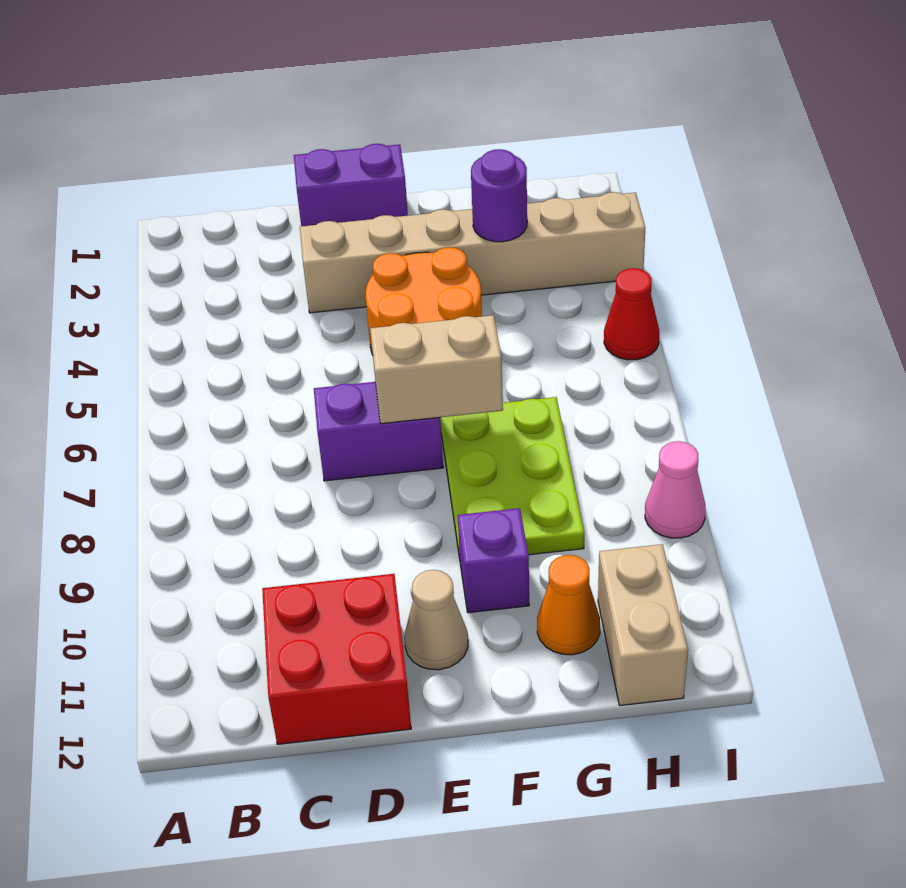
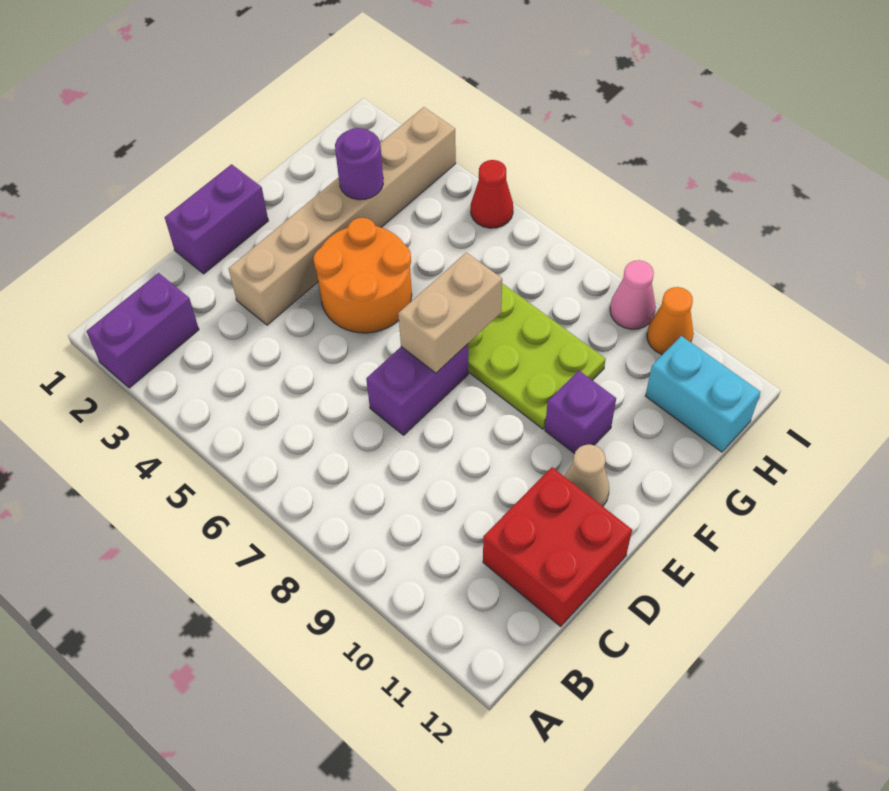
none -> purple 1x2 brick [87,273,199,388]
orange 1x1 cone [537,555,600,655] -> orange 1x1 cone moved to [647,287,694,355]
tan 1x2 brick [598,544,688,705] -> cyan 1x2 brick [645,336,760,452]

